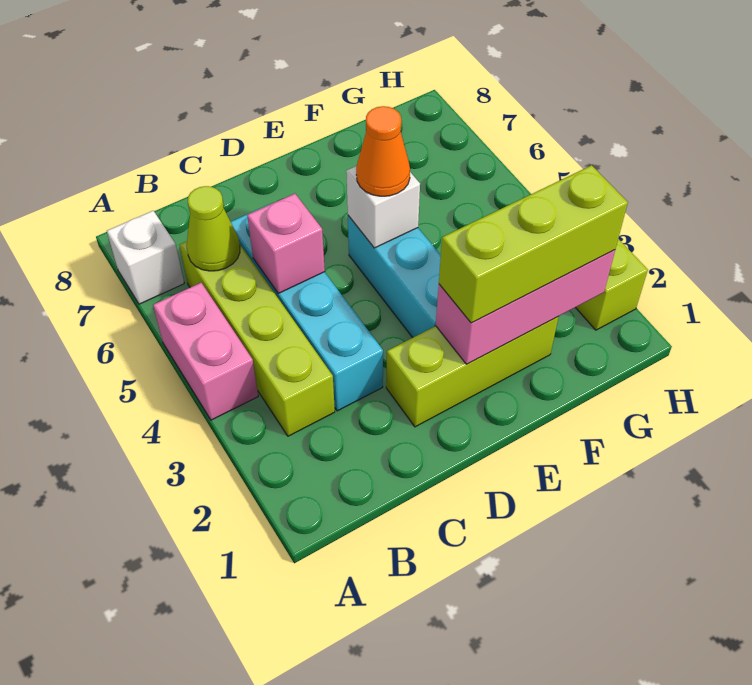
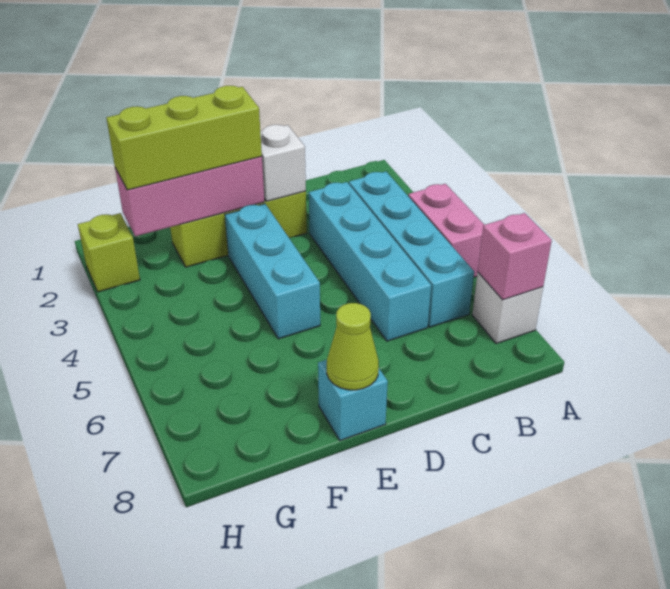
lime 1x4 brick [179,241,335,436] -> cyan 1x4 brick [349,172,474,327]
lime 1x1 cone [187,186,240,271] -> lime 1x1 cone moved to [327,303,379,390]
pink 1x1 brick [247,194,325,293] -> pink 1x1 brick moved to [478,213,552,300]
white 1x1 brick [346,166,420,248] -> white 1x1 brick moved to [260,125,306,201]
orange 1x1 cone [356,106,410,196] -> none
none -> cyan 1x1 brick [318,360,388,441]

